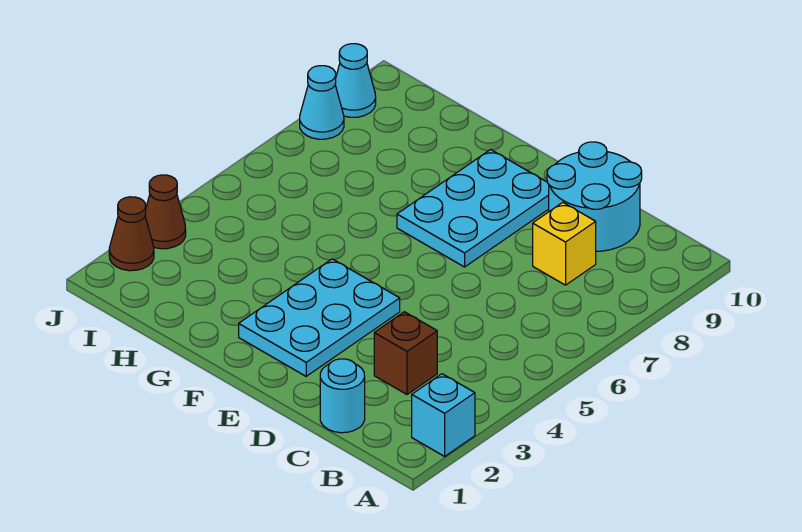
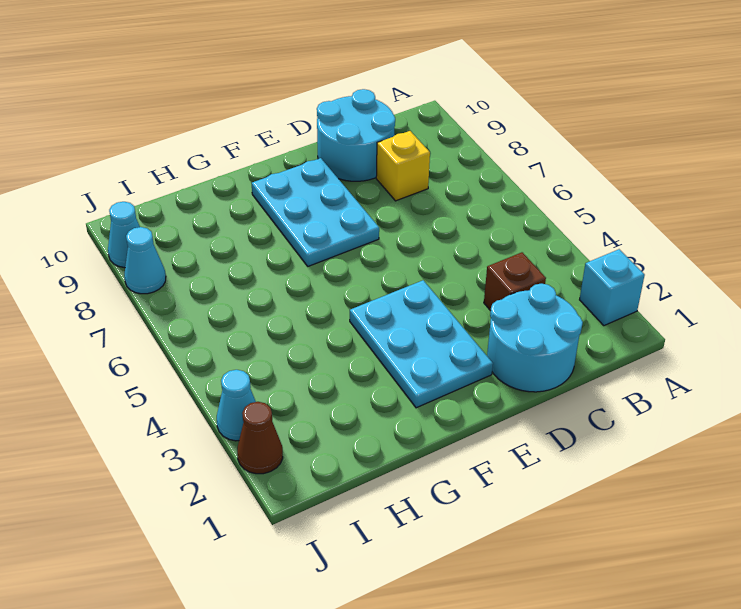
cyan 1x1 round brick [320,359,365,433] -> cyan 2x2 round brick [487,284,583,392]
brown 1x1 cone [145,175,186,249] -> cyan 1x1 cone [217,370,256,441]

